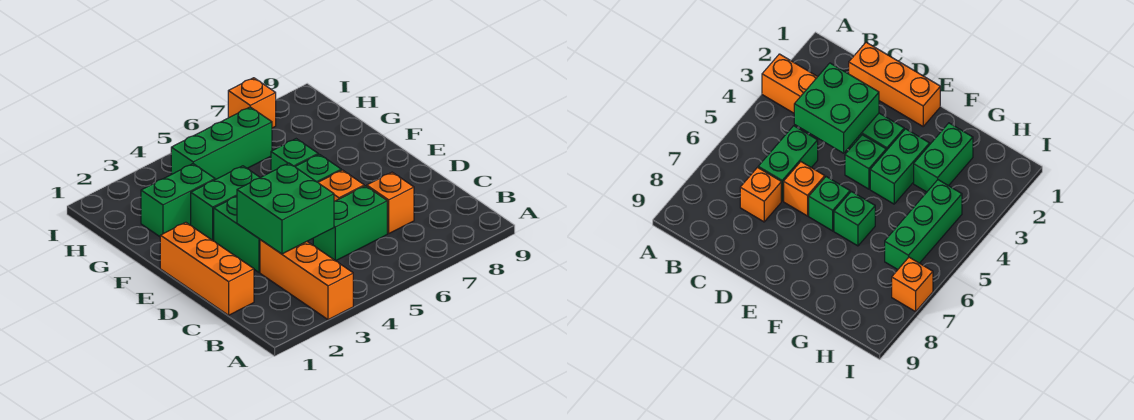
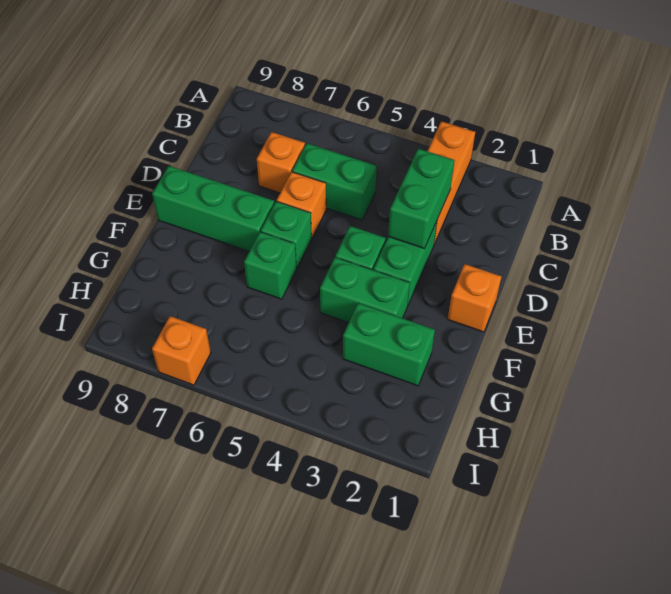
orange 1x3 brick [160,222,254,315] -> orange 1x1 brick [448,264,502,332]
green 2x2 brick [237,163,334,254] -> green 1x2 brick [388,149,455,249]
green 1x3 brick [171,107,272,180] -> green 1x3 brick moved to [152,166,274,251]

